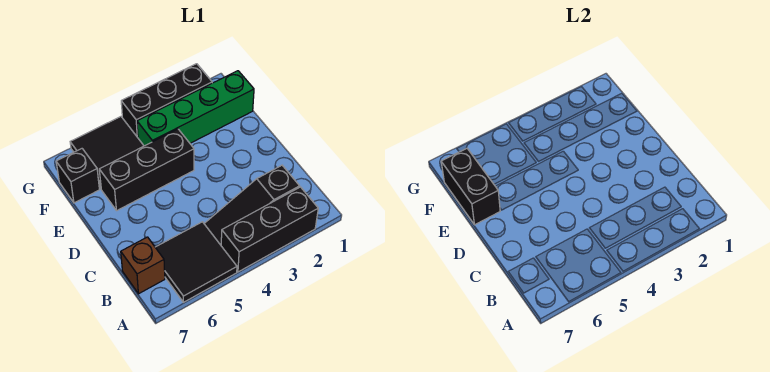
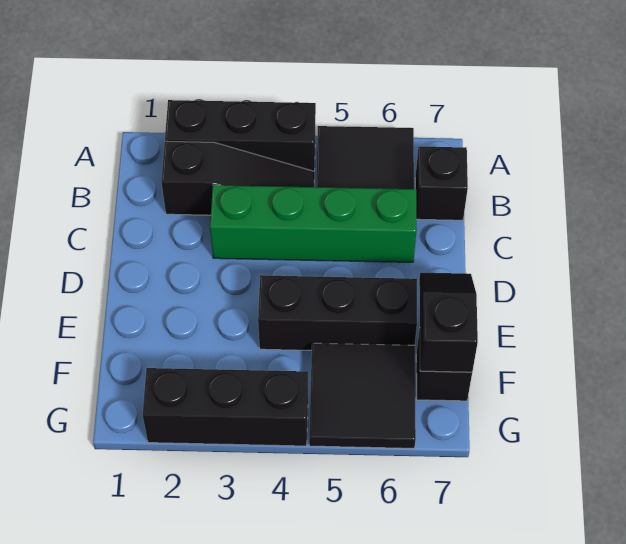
brown 1x1 brick [121,237,165,294] -> black 1x1 brick [415,147,468,220]
black 1x2 brick [441,148,500,225] -> black 1x2 slope [419,273,478,372]
green 1x4 brick [137,71,254,146] -> green 1x4 brick moved to [210,185,417,262]

